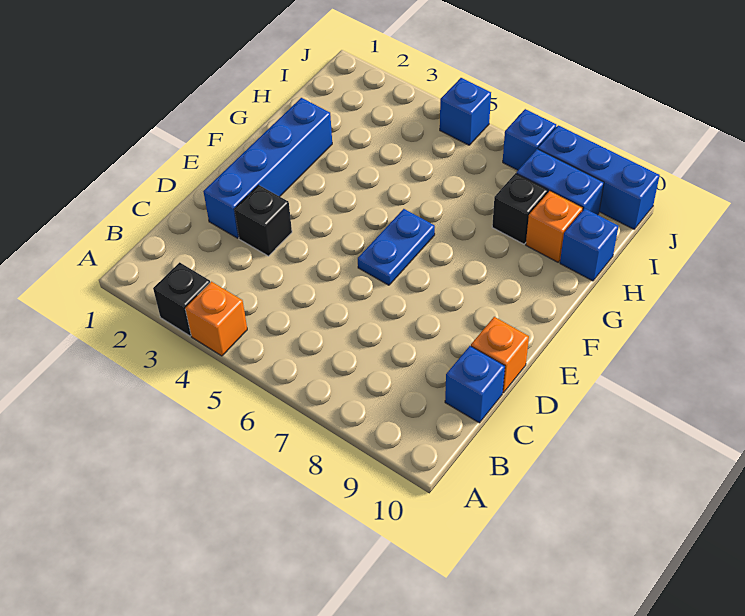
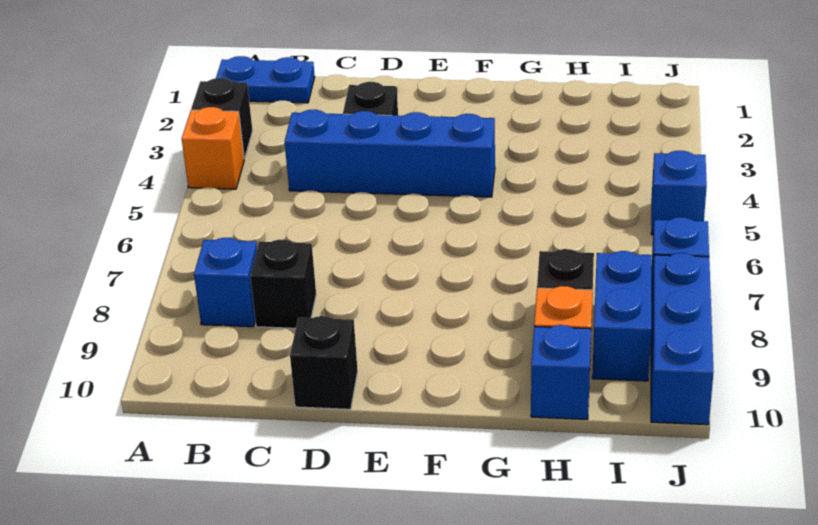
none -> black 1x1 brick [250,240,316,328]
blue 1x1 brick [445,346,505,423] -> blue 1x1 brick moved to [194,238,257,327]
blue 1x4 brick [203,98,332,238] -> blue 1x4 brick moved to [284,110,495,197]
orange 1x1 brick [471,317,529,393] -> black 1x1 brick [290,316,358,409]
blue 1x2 plate [358,209,435,285] -> blue 1x2 plate moved to [216,56,315,103]

